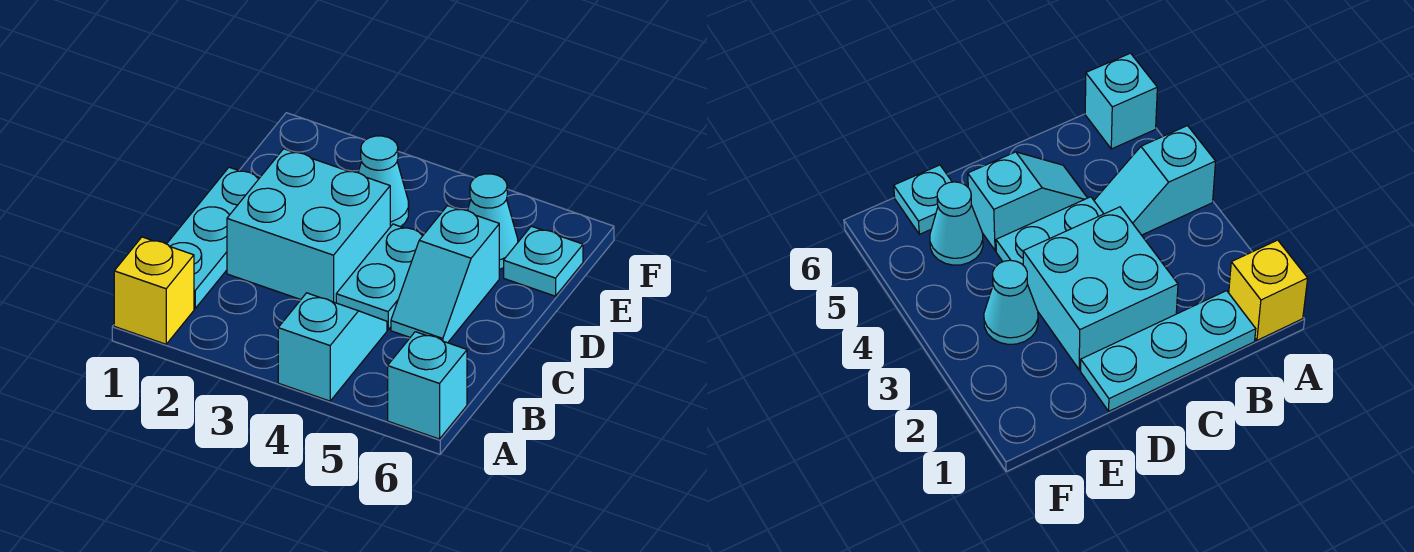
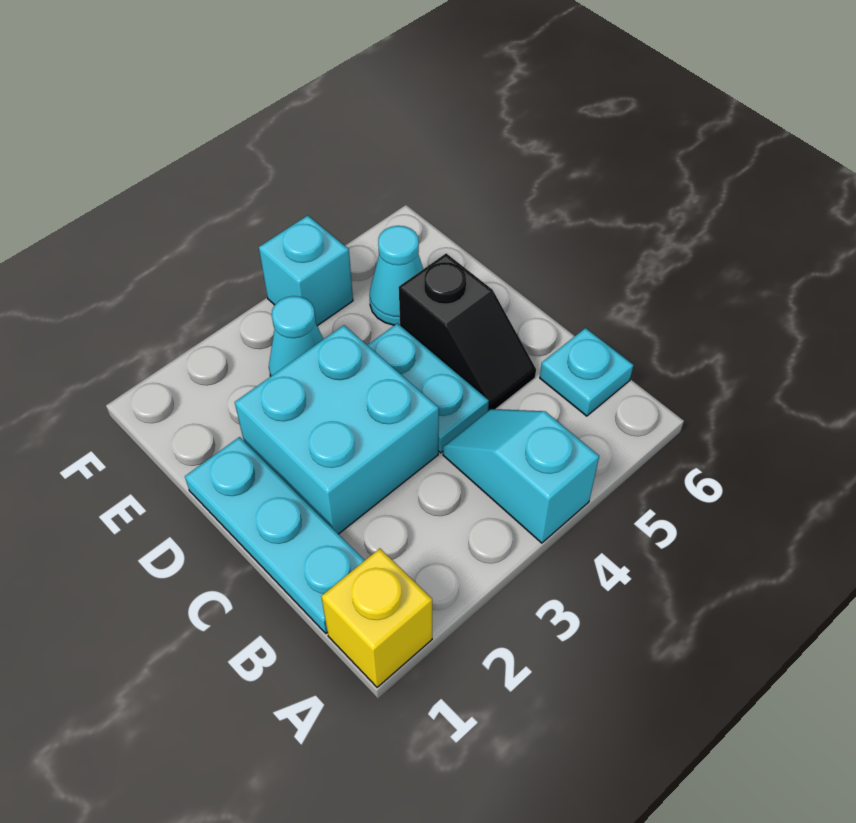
cyan 1x1 brick [388,332,467,439] -> cyan 1x1 brick moved to [259,216,353,326]
cyan 1x2 slope [391,206,499,343] -> black 1x2 slope [399,253,536,411]
cyan 1x1 plate [504,226,583,296] -> cyan 1x1 plate moved to [540,328,633,416]

